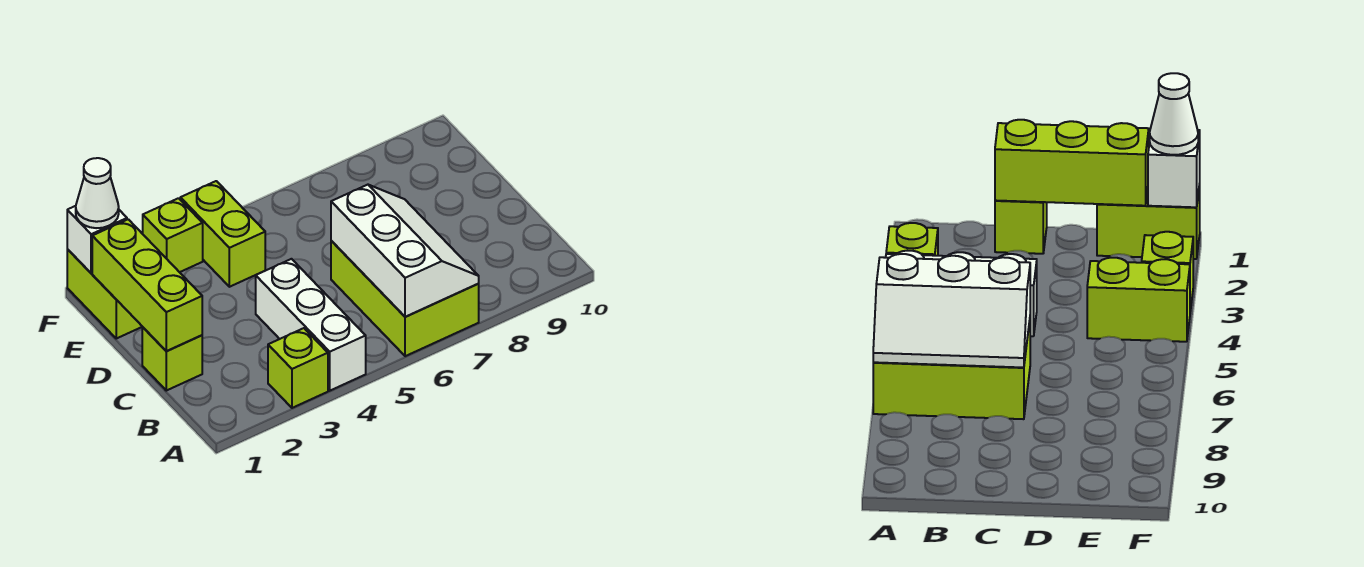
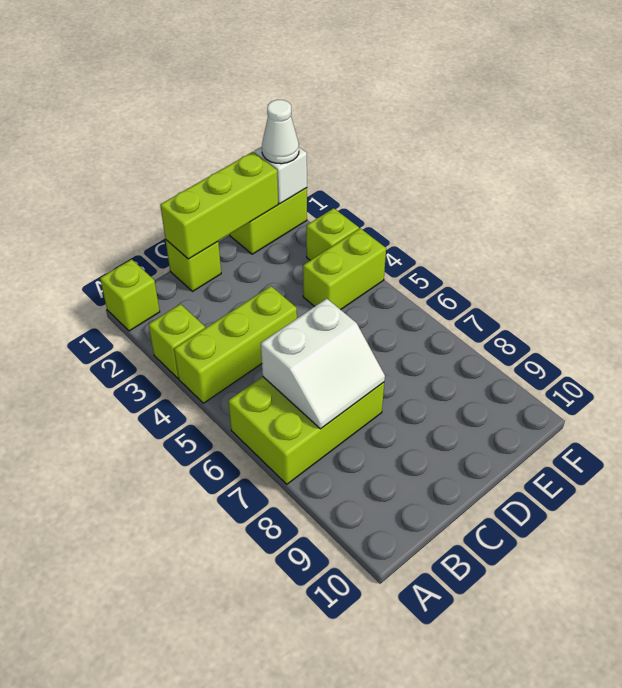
none -> lime 1x1 brick [100,259,160,331]
white 1x3 brick [256,259,366,391] -> lime 1x3 brick [174,286,297,403]
white 2x3 slope [331,185,479,317] -> white 2x2 slope [261,299,385,429]

